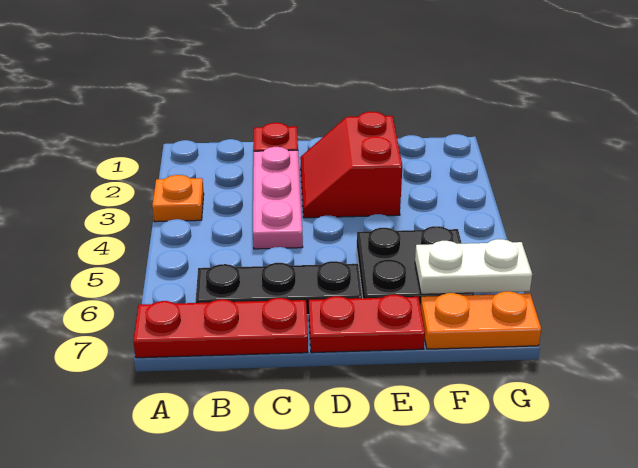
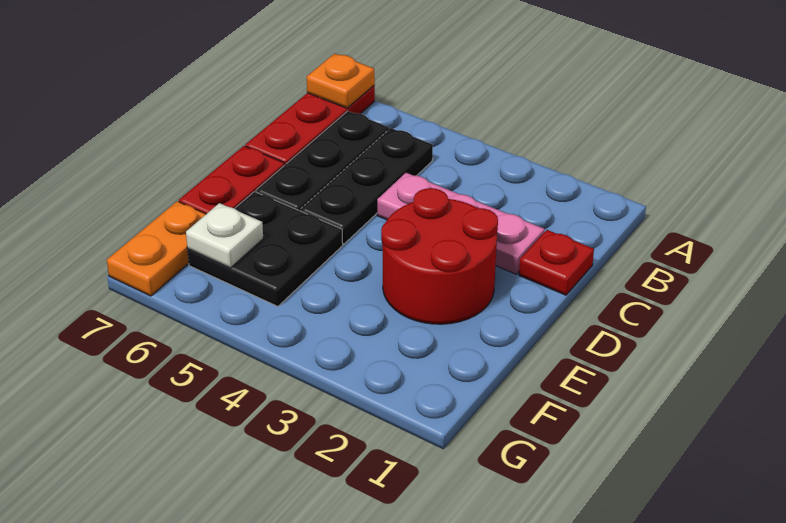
orange 1x1 plate [152,175,204,222] -> orange 1x1 plate moved to [307,54,375,108]
none -> black 1x3 plate [300,128,433,244]
red 2x2 slope [300,112,402,218] -> red 2x2 round brick [381,188,498,324]
white 1x2 plate [415,239,532,294] -> white 1x1 plate [186,203,263,268]

